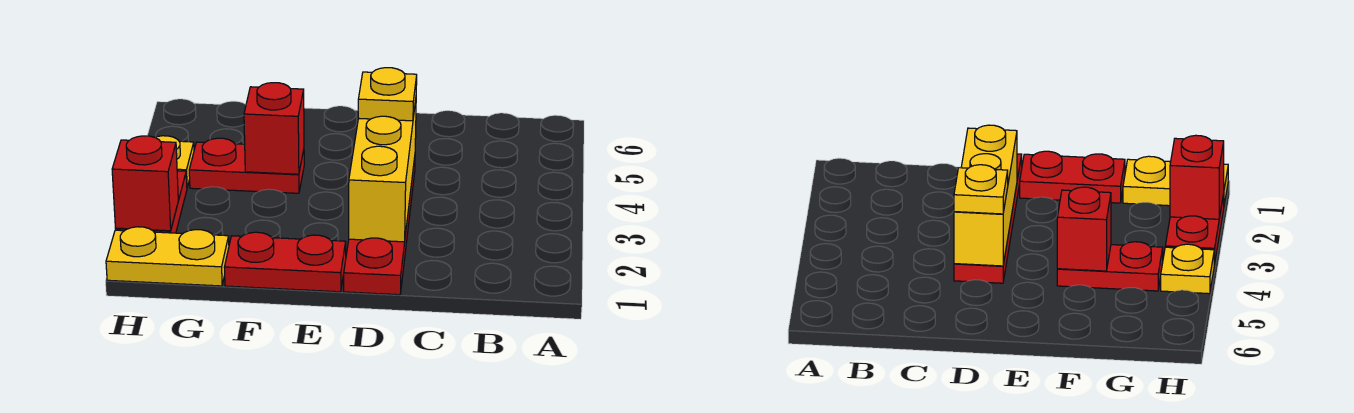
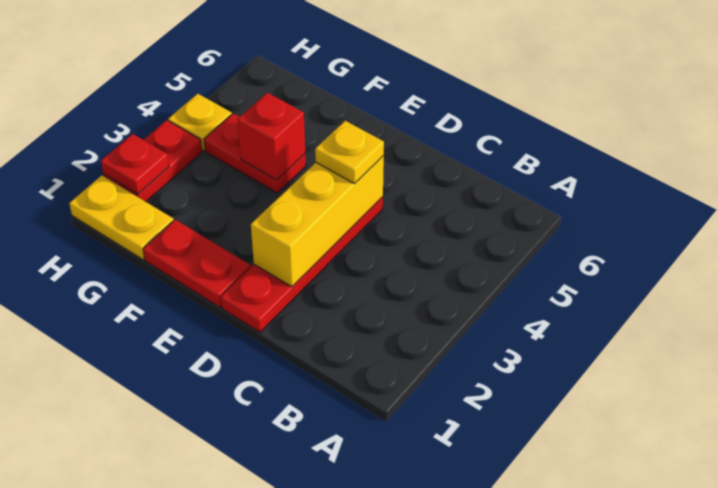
red 1x1 brick [112,136,178,231] -> red 1x1 plate [101,134,169,194]

